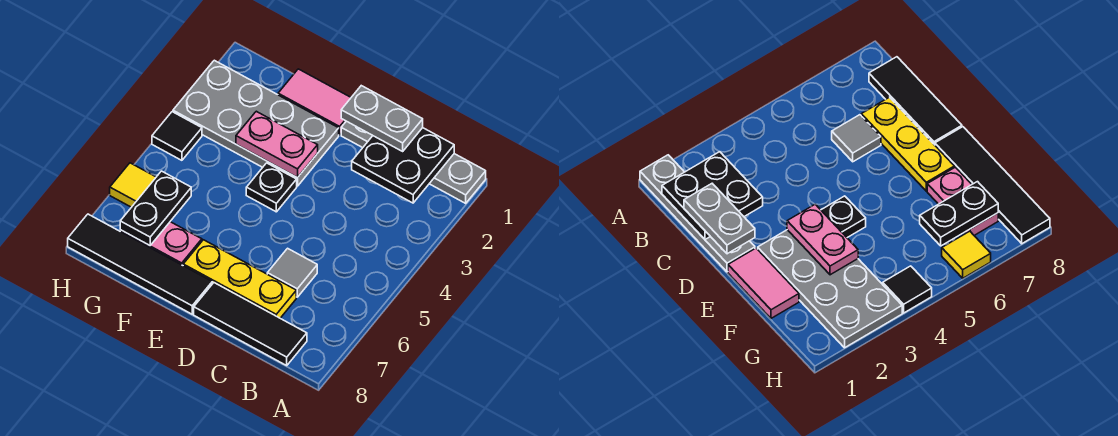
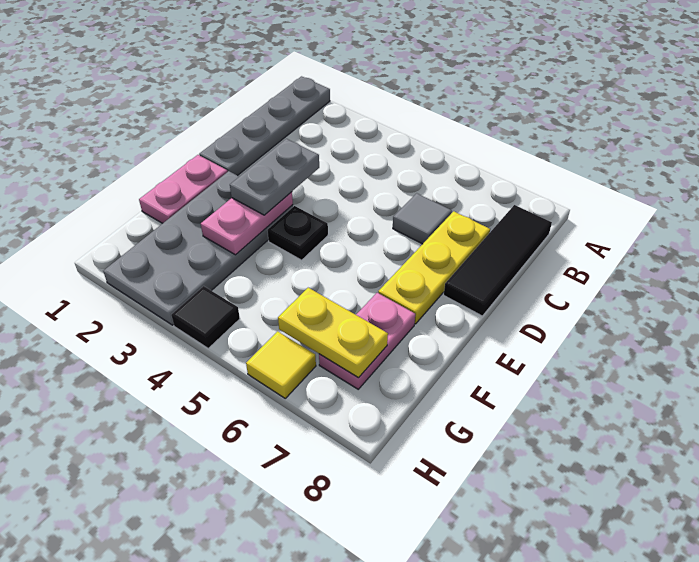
black 2x2 plate [352,128,454,203] -> none
grey 1x2 plate [341,86,423,151] -> grey 1x2 plate moved to [230,139,319,215]
pink 1x2 tile [278,69,351,135] -> pink 1x2 plate [139,155,227,223]
black 1x4 tile [68,214,212,314] -> none
black 1x2 plate [120,171,191,246] -> yellow 1x2 plate [278,288,388,378]

